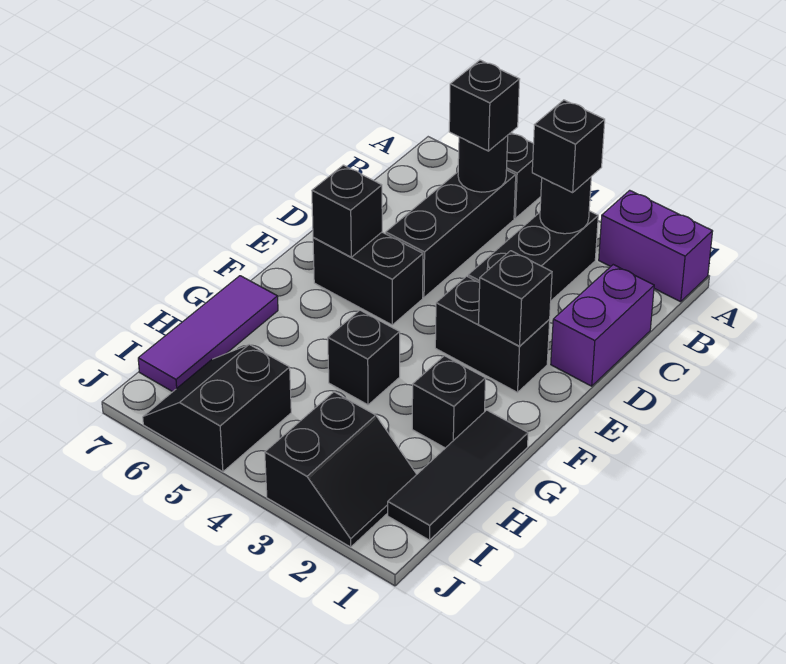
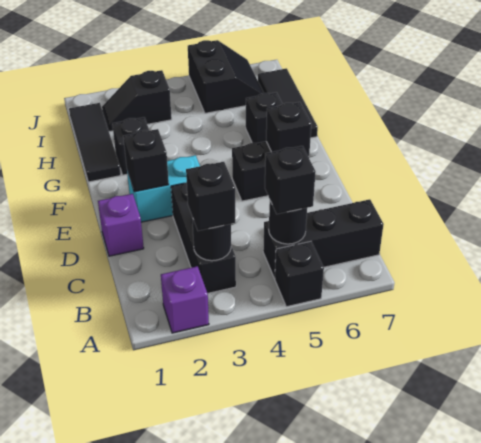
purple 1x2 brick [599,190,713,302] -> purple 1x1 brick [161,266,209,333]
black 1x3 brick [386,170,516,297] -> black 1x3 brick turned to [263,199,384,278]
purple 1x2 brick [551,265,654,386] -> purple 1x1 brick [98,194,144,256]
black 1x2 brick [435,276,550,392] -> cyan 1x2 brick [127,155,200,222]
black 1x1 brick [328,310,400,405] -> black 1x1 brick moved to [246,92,282,143]
purple 1x3 tile [138,276,278,392] -> black 1x3 tile [258,68,318,138]
black 2x2 slope [265,392,417,547] -> black 1x2 slope [102,70,172,132]

